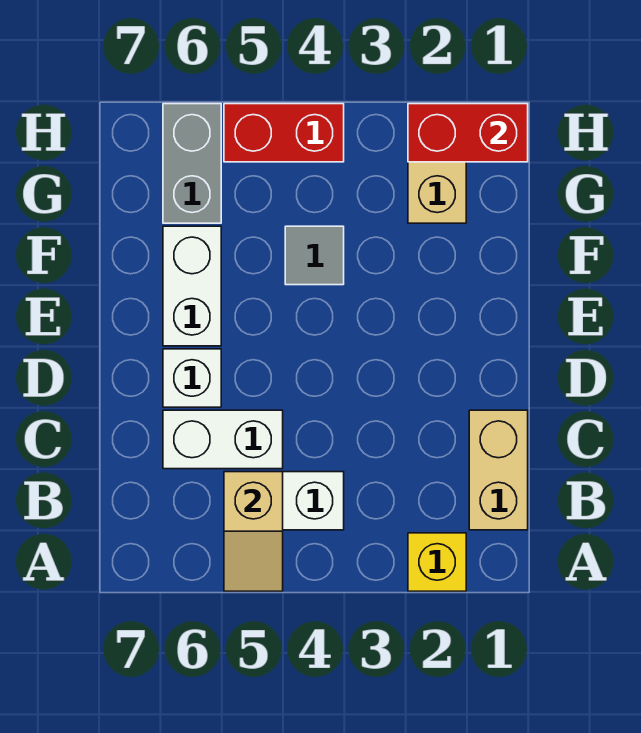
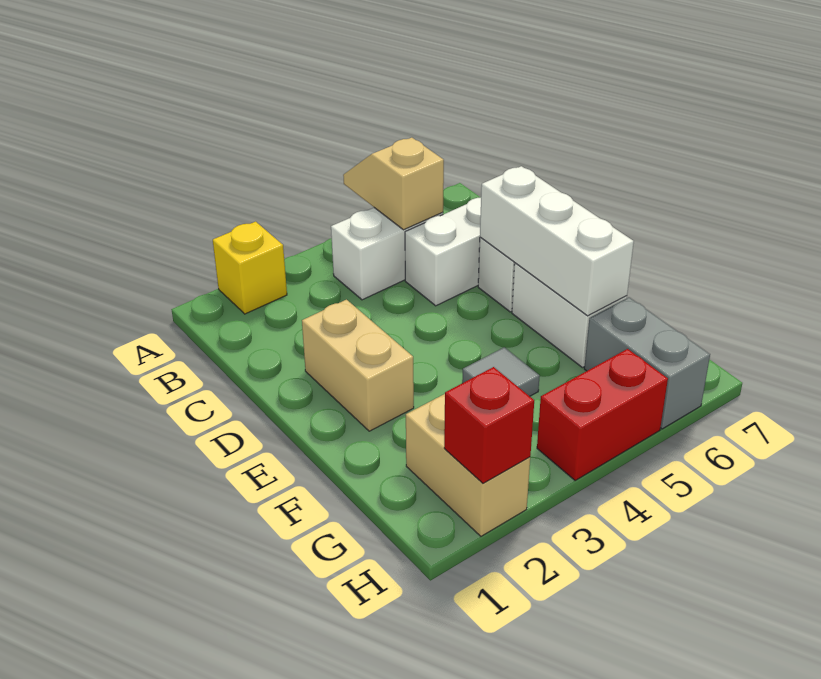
tan 1x2 brick [469,410,528,530] -> tan 1x2 brick moved to [302,300,414,431]
none -> white 1x3 brick [480,166,634,316]
red 1x2 brick [408,104,528,162] -> red 1x1 brick [444,367,534,483]

